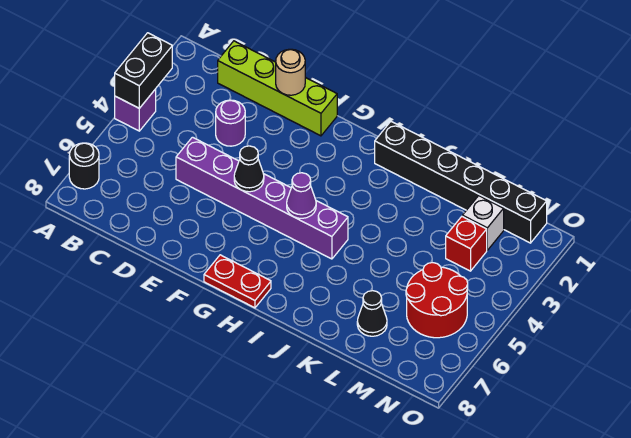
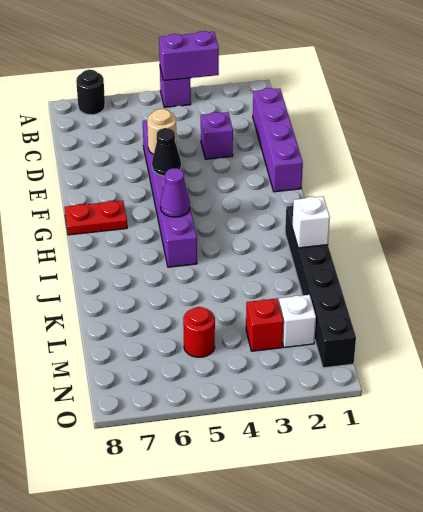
black 1x2 brick [115,33,172,108] -> purple 1x2 brick [159,31,219,81]
lime 1x4 brick [218,41,337,136] -> purple 1x4 brick [253,88,303,192]
purple 1x1 round brick [216,100,245,146] -> purple 1x1 brick [201,112,233,159]
tan 1x1 round brick [276,49,305,95] -> tan 1x1 round brick moved to [147,109,177,154]
red 1x2 plate [204,255,271,308] -> red 1x2 plate turned to [64,200,127,235]
none -> white 1x1 brick [292,196,330,248]
black 1x1 cone [357,291,387,336] -> none
red 2x2 round brick [406,263,468,338] -> red 1x1 round brick [183,307,215,357]

